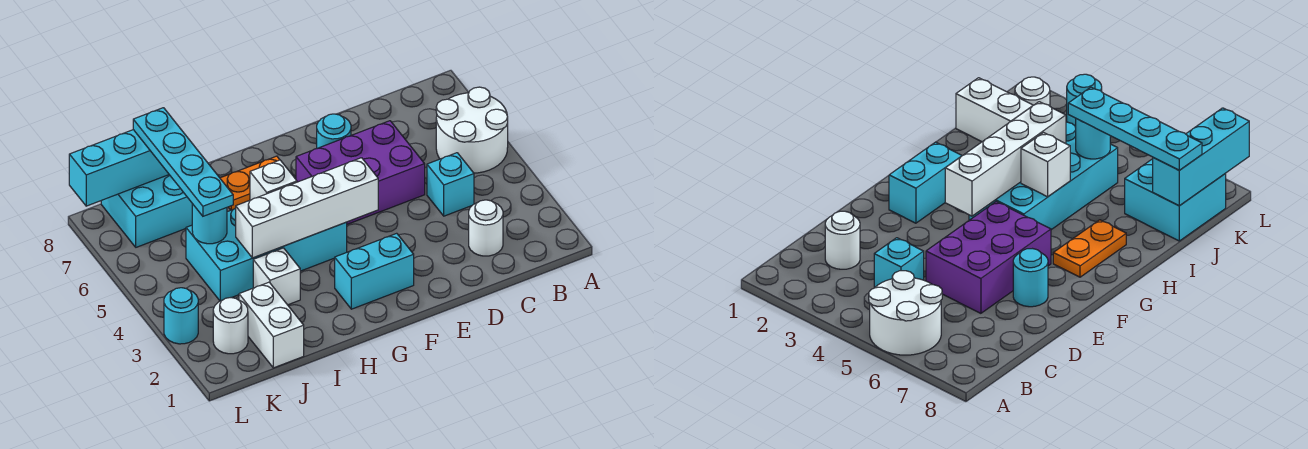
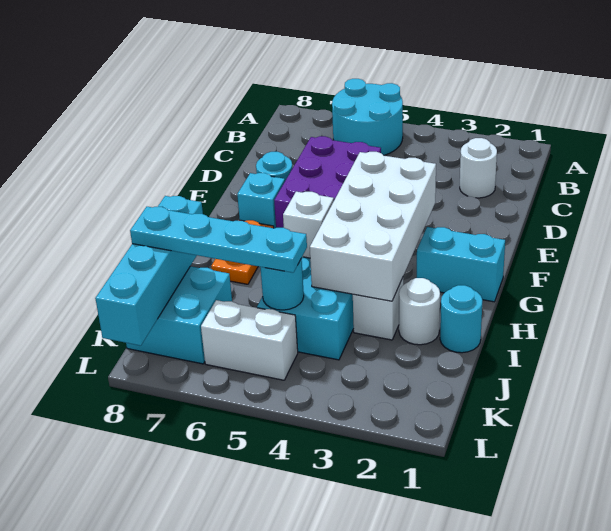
white 2x2 round brick [436,87,508,173] -> cyan 2x2 round brick [332,79,403,155]
cyan 1x1 brick [427,153,474,216] -> cyan 1x1 brick moved to [237,173,285,228]
cyan 1x2 brick [335,233,414,309] -> cyan 1x2 brick turned to [417,227,505,302]
white 1x4 brick [236,158,378,258] -> white 2x4 brick [310,152,436,301]
white 1x2 brick [239,282,304,368] -> white 1x2 brick moved to [201,300,298,380]
cyan 1x3 brick [69,130,169,206] -> cyan 1x4 brick [95,196,203,346]
white 1x1 round brick [213,298,248,354] -> white 1x1 round brick moved to [399,278,440,345]
cyan 1x1 round brick [164,288,198,344] -> cyan 1x1 round brick moved to [440,285,483,353]

